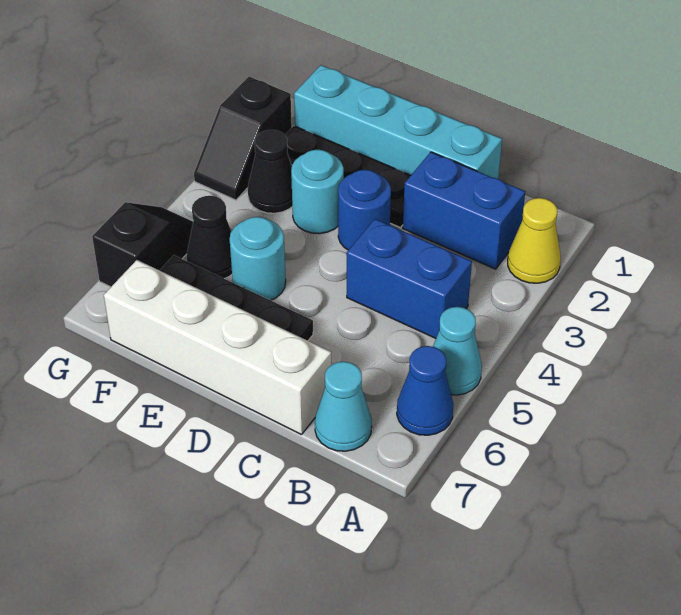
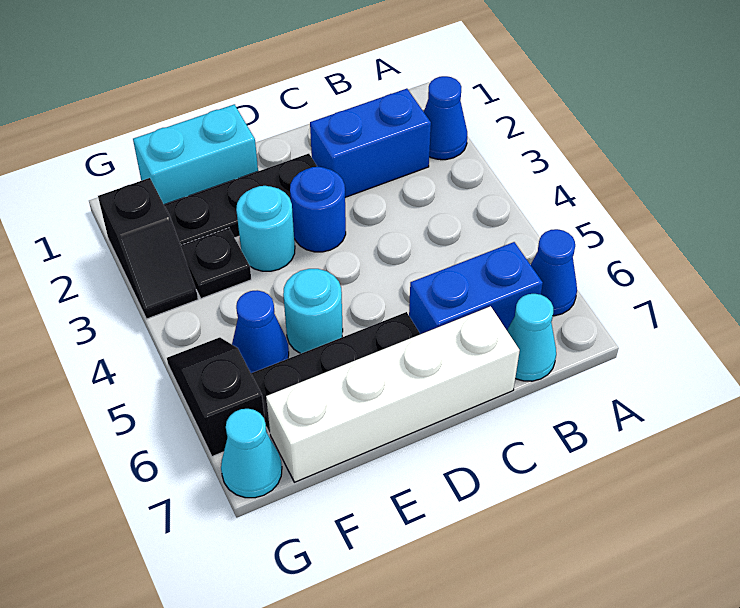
yellow 1x1 cone [508,198,561,283] -> blue 1x1 cone [424,76,467,160]
cyan 1x1 cone [433,307,482,395] -> cyan 1x1 cone moved to [221,409,282,498]
blue 1x2 brick [347,219,472,338] -> blue 1x2 brick moved to [409,242,543,334]
cyan 1x4 brick [294,65,502,179] -> cyan 1x2 brick [133,104,258,204]
black 1x1 cone [248,130,292,213] -> black 1x1 plate [180,228,251,299]
black 1x1 cone [186,196,232,279] -> blue 1x1 cone [232,290,289,373]

